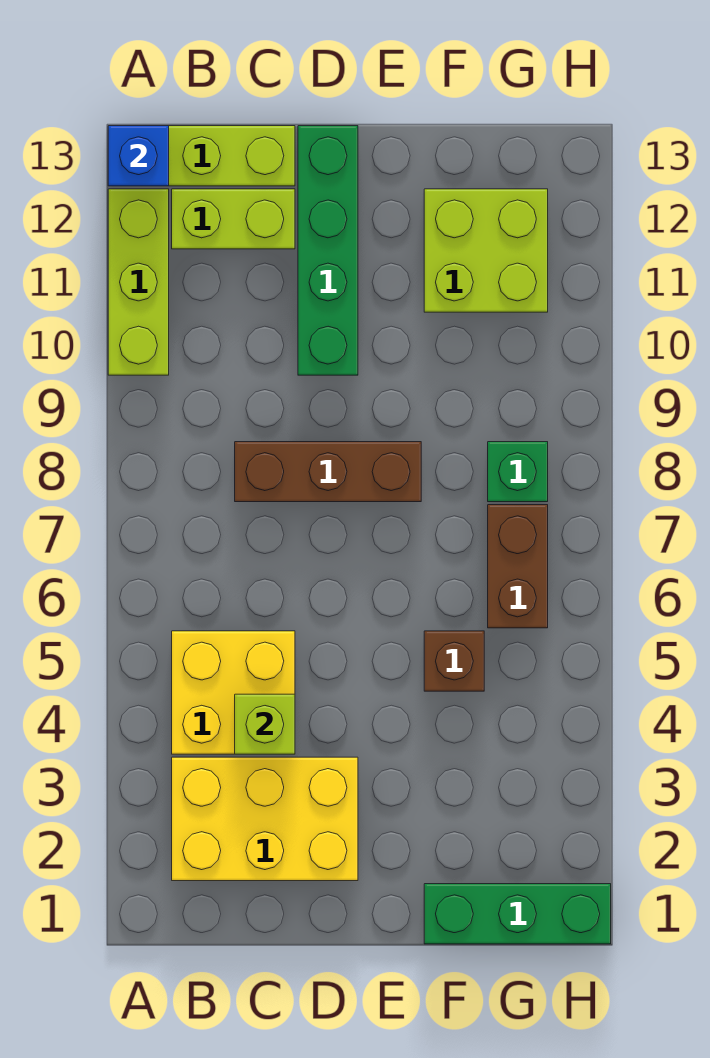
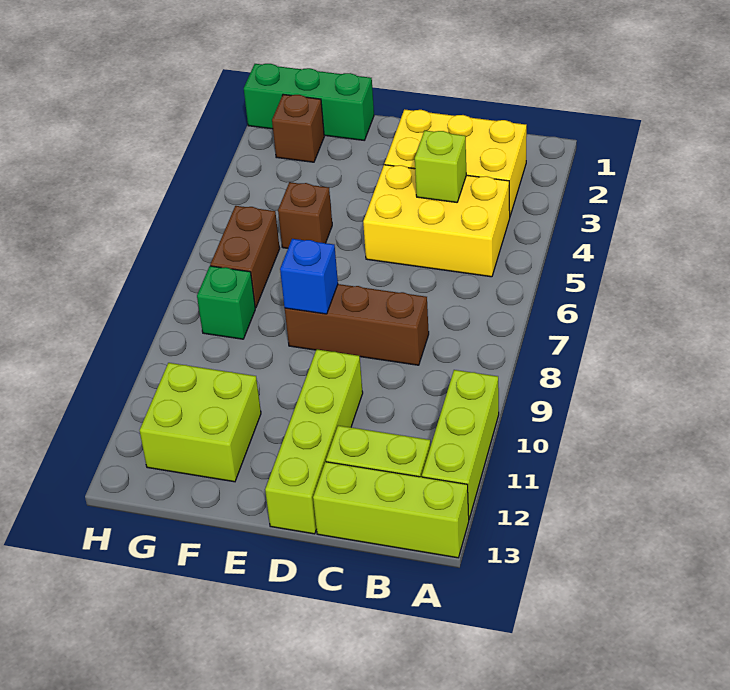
blue 1x1 brick [108,126,169,186] -> blue 1x1 brick moved to [280,239,338,314]
yellow 2x2 brick [172,631,295,754] -> yellow 2x3 brick [363,165,510,277]
green 1x4 brick [298,126,358,375] -> lime 1x4 brick [265,350,363,534]
none -> brown 1x1 brick [272,94,324,162]

